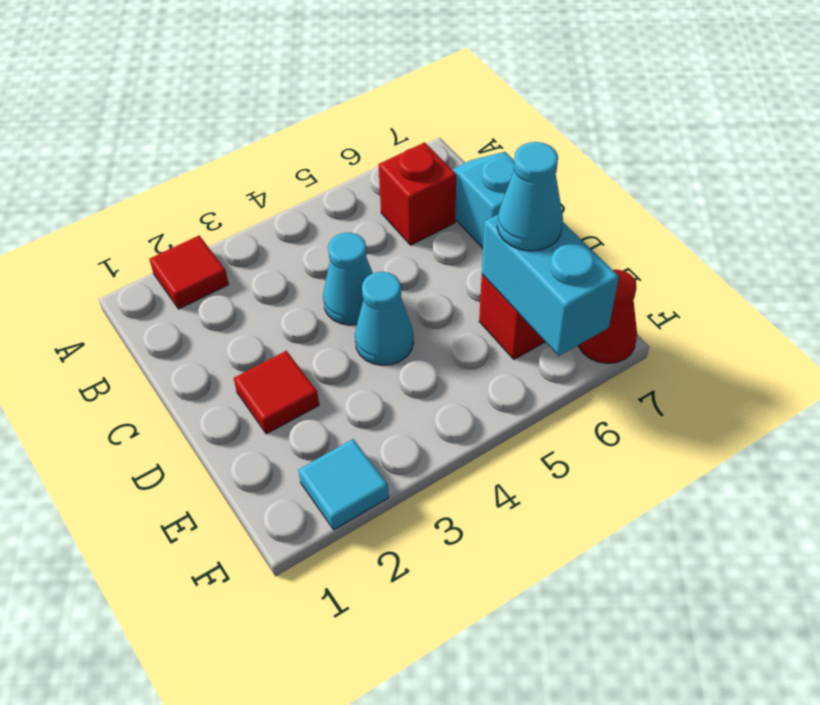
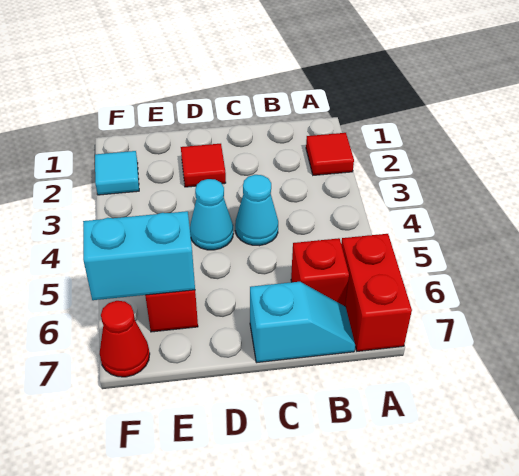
none -> red 1x2 brick [341,234,412,351]
cyan 1x1 cone [497,142,563,251] -> none

